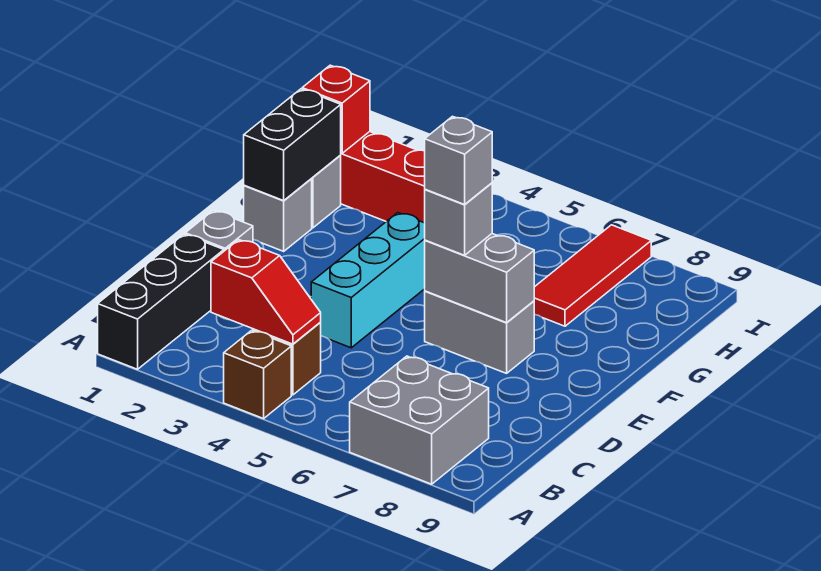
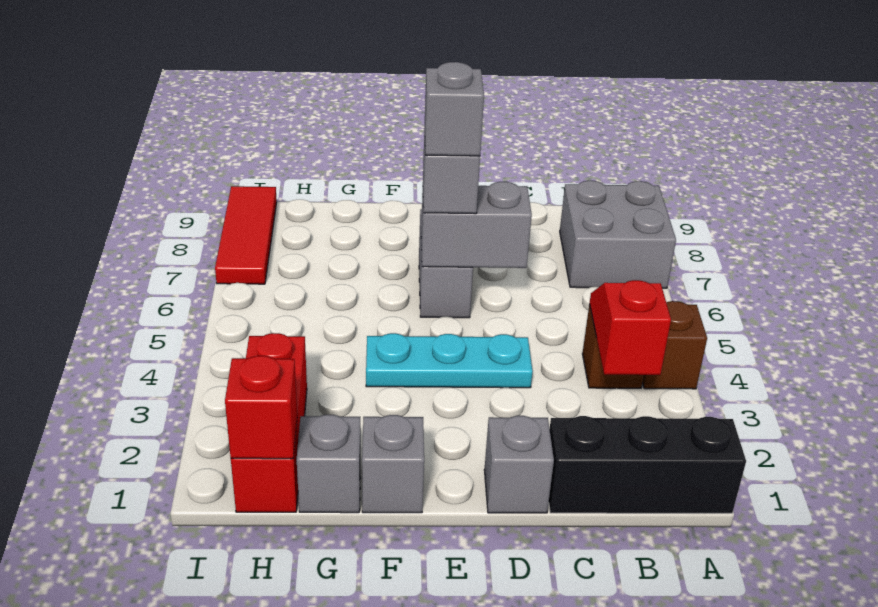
cyan 1x3 brick [311,213,425,348] -> cyan 1x3 plate [366,333,533,388]
grey 1x2 brick [425,234,534,323] -> grey 1x2 brick turned to [421,182,532,268]
black 1x2 brick [244,89,341,201] -> none
red 1x3 tile [534,225,651,326] -> red 1x3 tile turned to [215,186,277,284]

